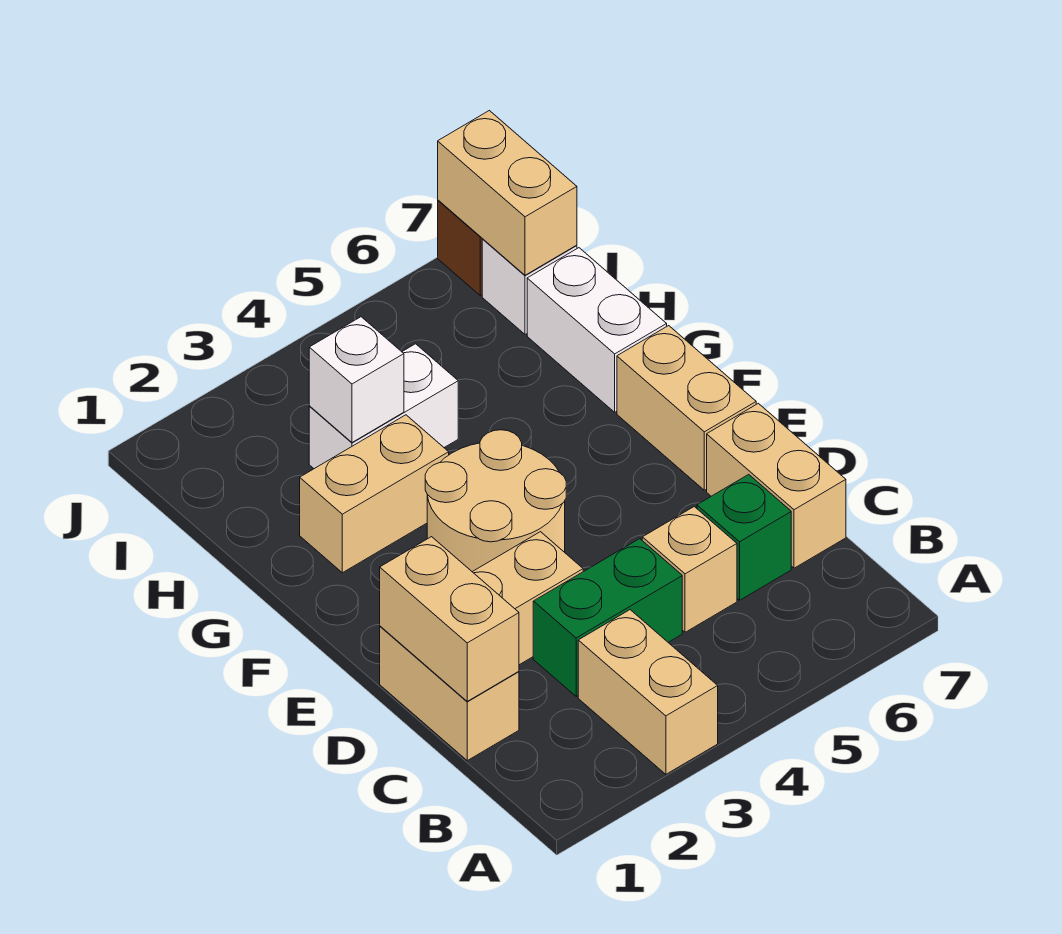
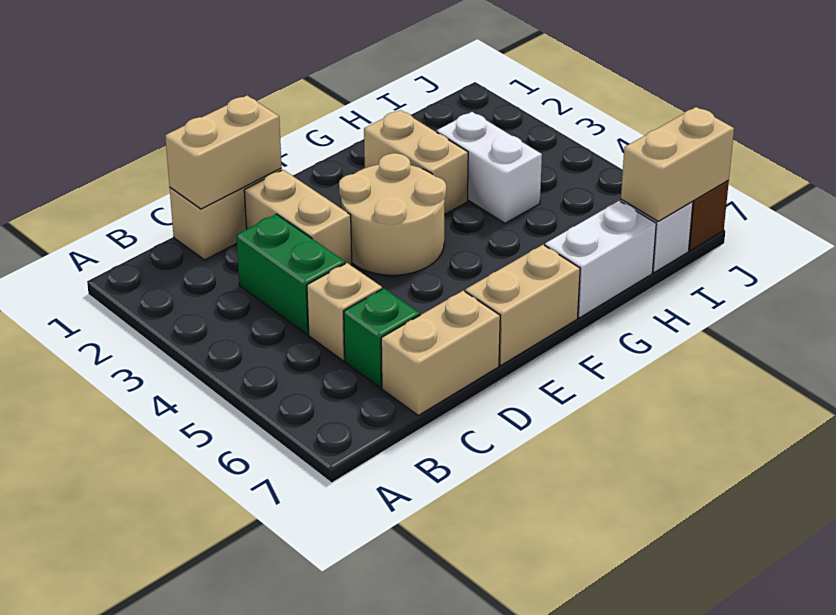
tan 1x2 brick [578,610,718,774] -> none
white 1x1 brick [309,317,404,442] -> none

